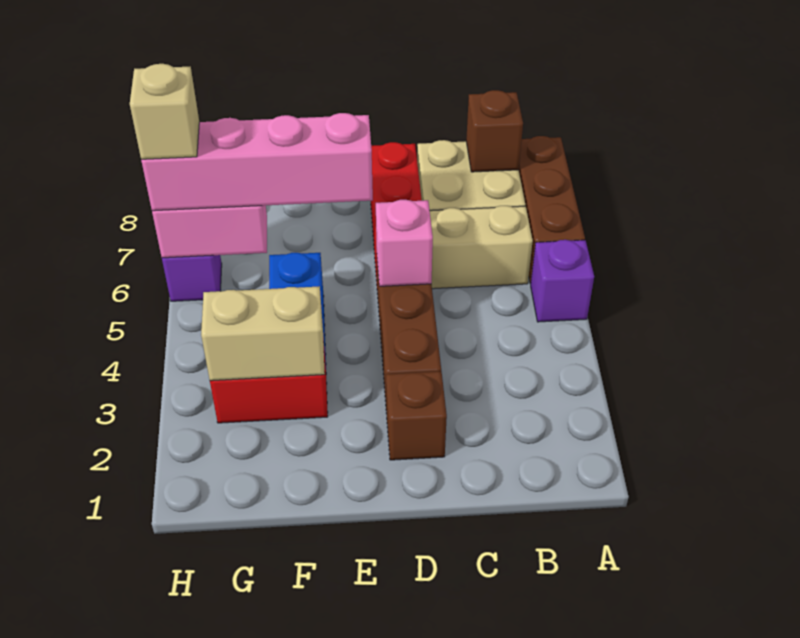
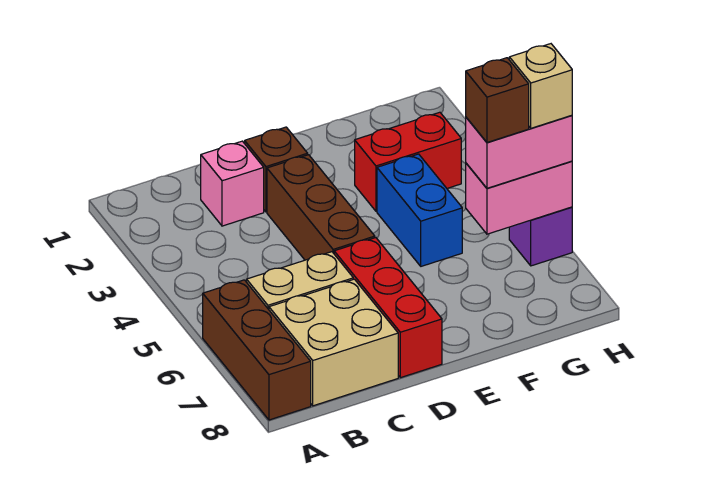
purple 1x1 brick [530,240,594,322] -> none
brown 1x1 brick [466,90,523,172] -> brown 1x1 brick moved to [466,58,529,142]
pink 1x1 brick [376,200,433,286] -> pink 1x1 brick moved to [201,141,264,226]
pink 1x4 brick [141,113,373,211] -> pink 1x2 brick [466,115,572,188]
tan 1x2 brick [201,286,325,381] -> none

